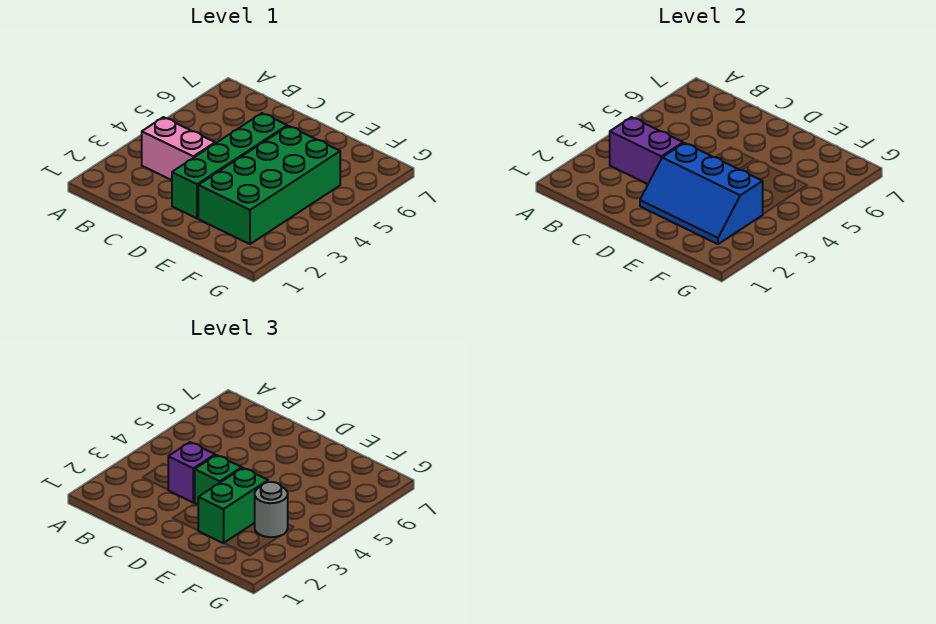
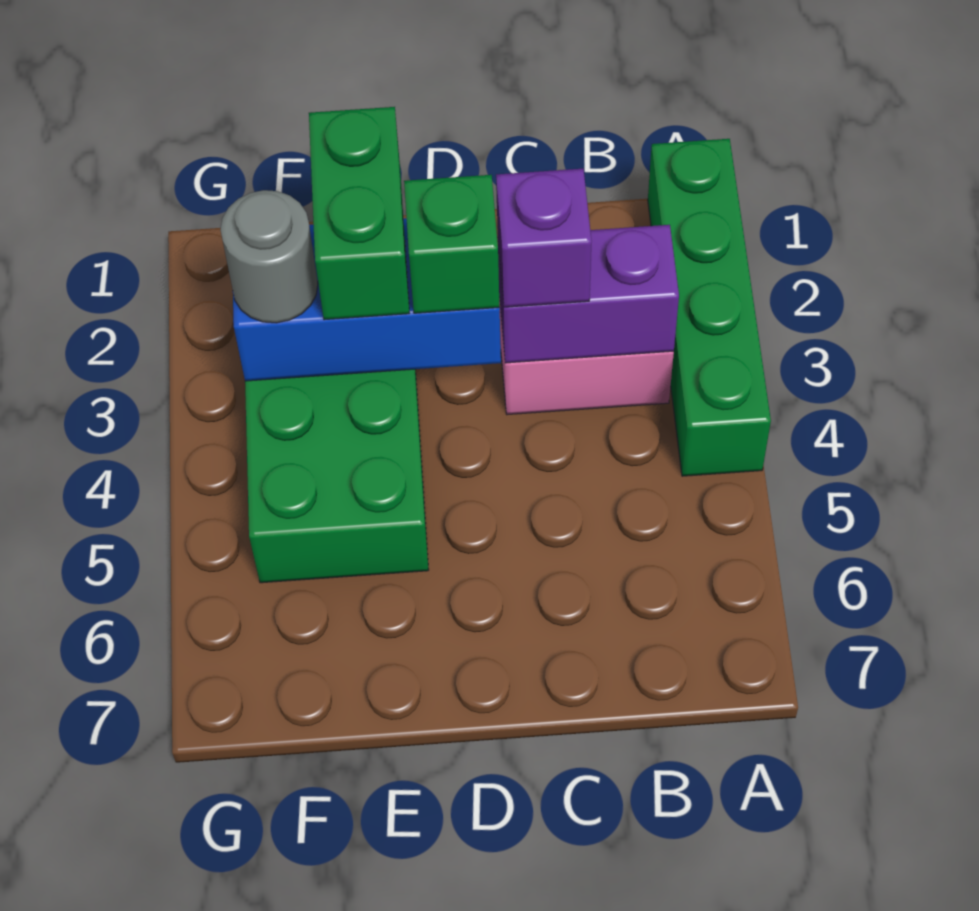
green 1x4 brick [172,113,287,218] -> green 1x4 brick moved to [648,139,771,476]

